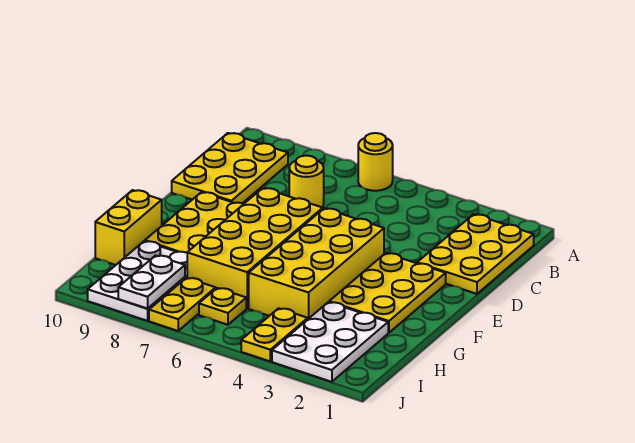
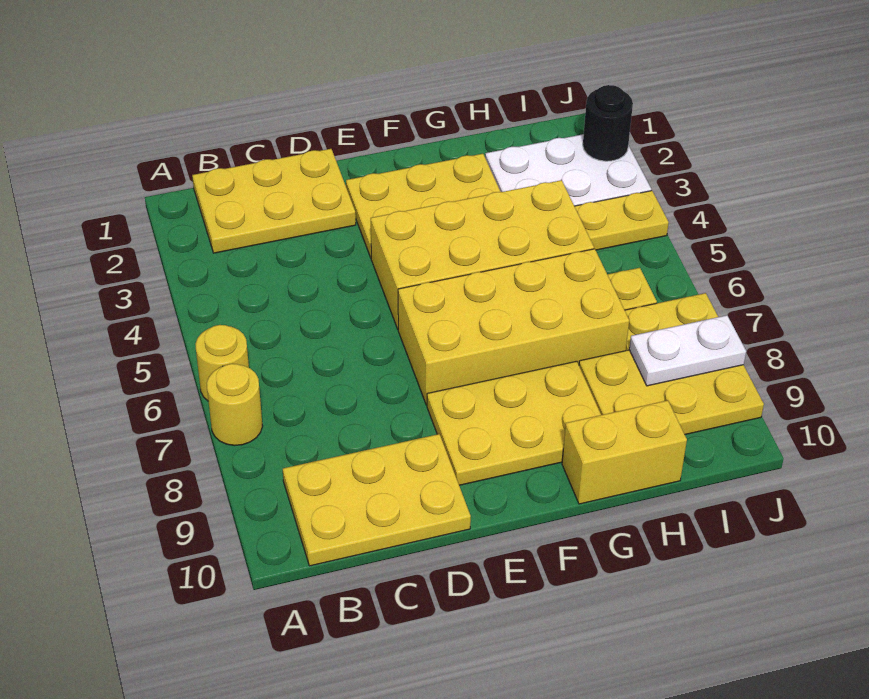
yellow 1x1 round brick [289,156,324,207] -> yellow 1x1 round brick moved to [207,364,263,445]
white 2x3 plate [88,241,187,321] -> yellow 2x3 plate [579,350,764,434]
none -> black 1x1 round brick [583,85,633,161]

